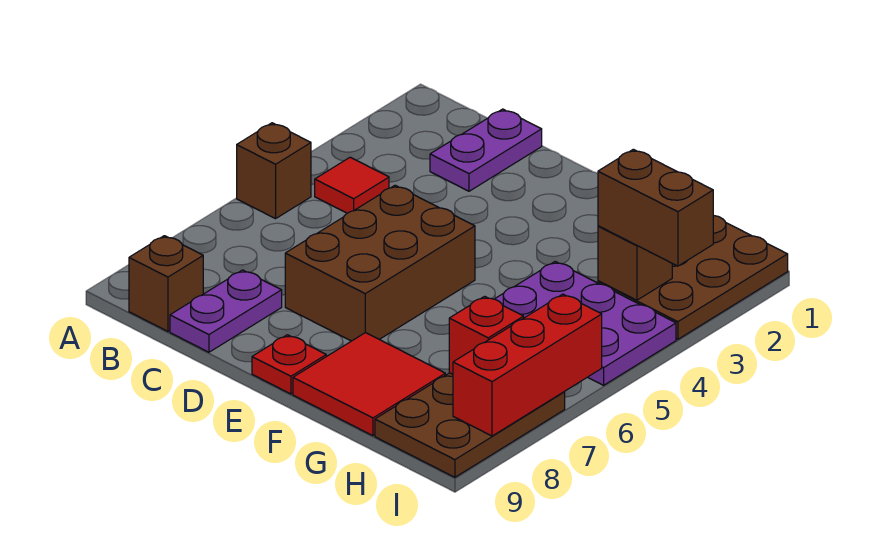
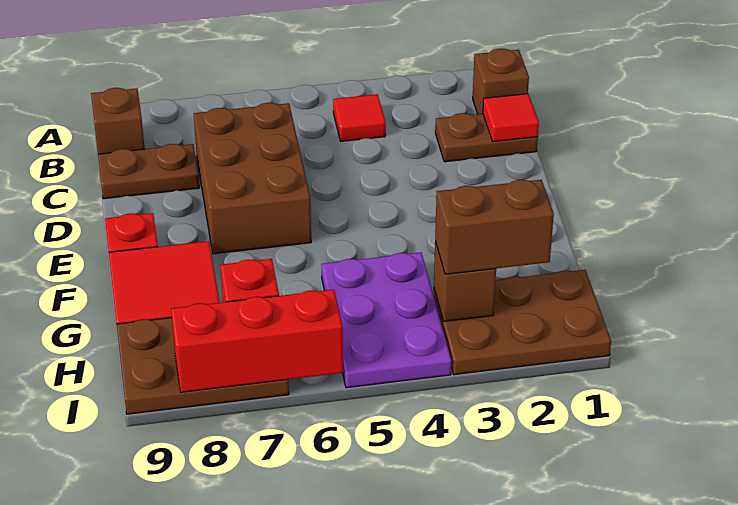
brown 1x1 brick [237,123,311,219] -> brown 1x1 brick moved to [473,49,529,114]
purple 1x2 plate [430,109,542,191] -> brown 1x2 plate [435,113,538,162]
none -> red 1x1 tile [483,94,539,142]
purple 1x2 plate [170,270,282,352] -> brown 1x2 plate [98,144,199,199]
brown 2x3 brick [285,185,475,341] -> brown 2x3 brick turned to [194,103,311,254]
brown 1x2 brick [598,149,713,266] -> brown 1x2 brick turned to [435,180,554,274]

